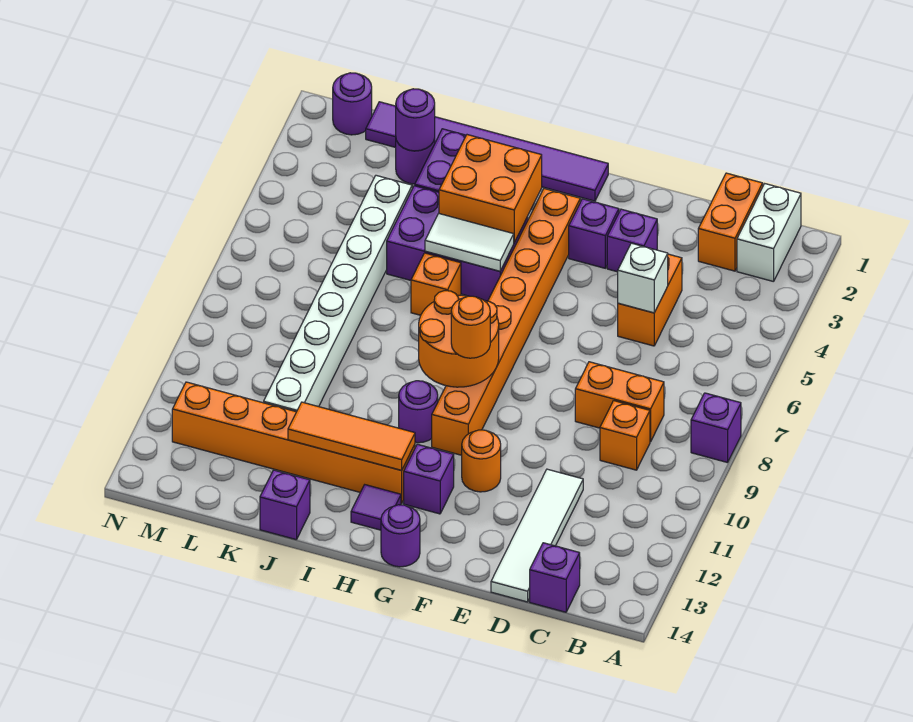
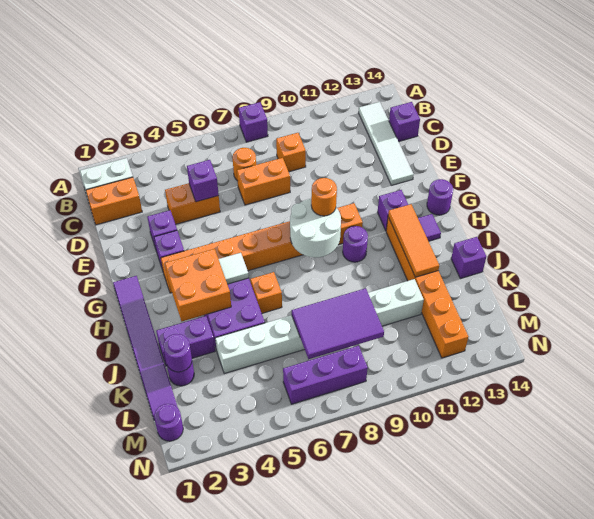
orange 1x2 brick [575,362,664,442] -> orange 1x2 brick turned to [237,158,290,205]
white 1x1 brick [618,243,668,313] -> purple 1x1 brick [187,160,219,202]
white 1x4 tile [491,469,583,602] -> white 1x4 tile turned to [359,102,414,185]
orange 1x1 round brick [462,430,501,492] -> orange 1x1 round brick moved to [233,148,256,181]
orange 2x2 round brick [419,291,499,387] -> white 2x2 round brick [290,199,341,258]
white 1x2 tile [425,214,514,271] -> white 1x1 tile [219,253,249,284]
none -> purple 2x3 tile [292,288,384,359]
none -> purple 1x3 brick [283,346,368,404]

